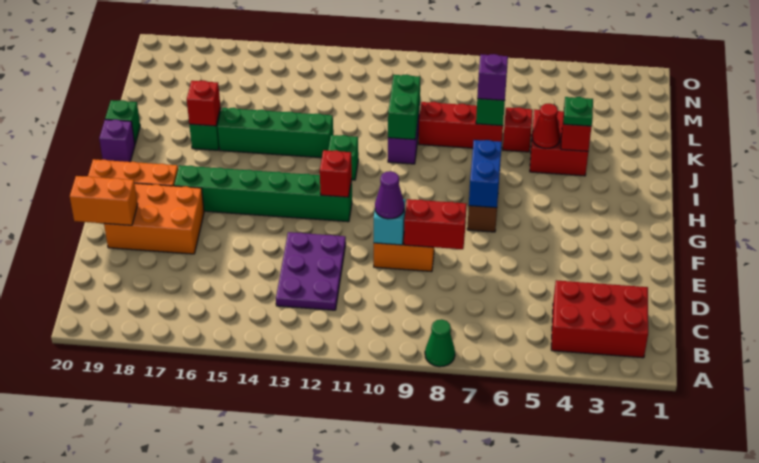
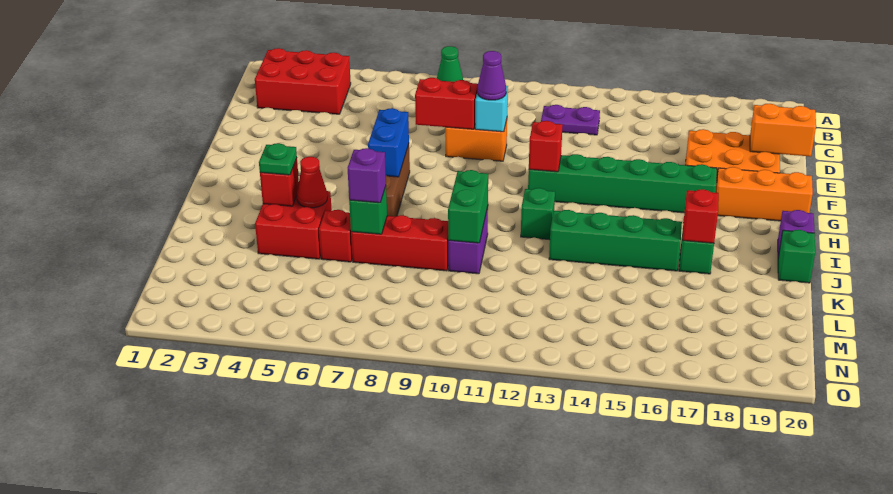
purple 2x3 plate [276,232,346,310] -> purple 1x2 plate [541,105,600,135]

